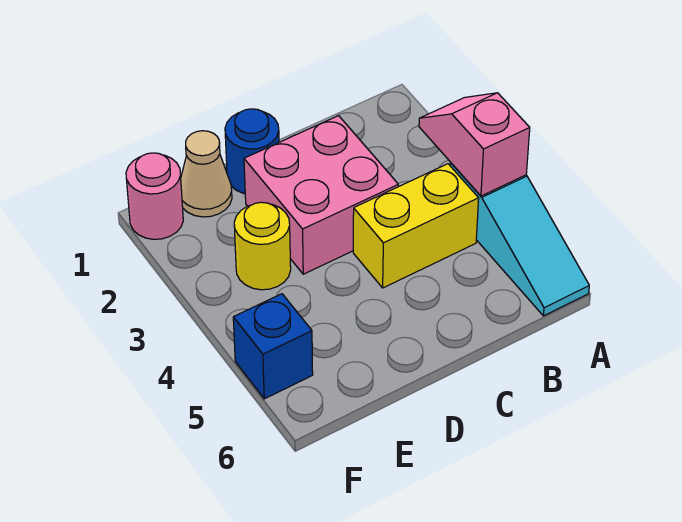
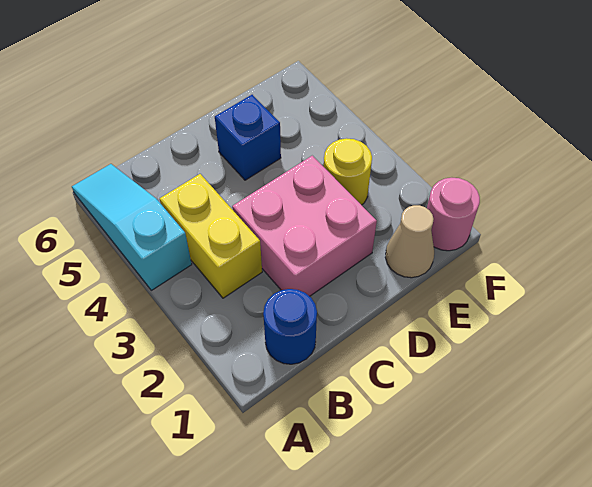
pink 1x2 slope [419,93,530,196] -> none
yellow 1x2 brick [353,164,479,288] -> yellow 1x2 brick turned to [159,174,262,298]
blue 1x1 round brick [225,109,279,194] -> blue 1x1 round brick moved to [263,289,317,364]
blue 1x1 brick [233,294,313,399] -> blue 1x1 brick moved to [215,95,281,180]

